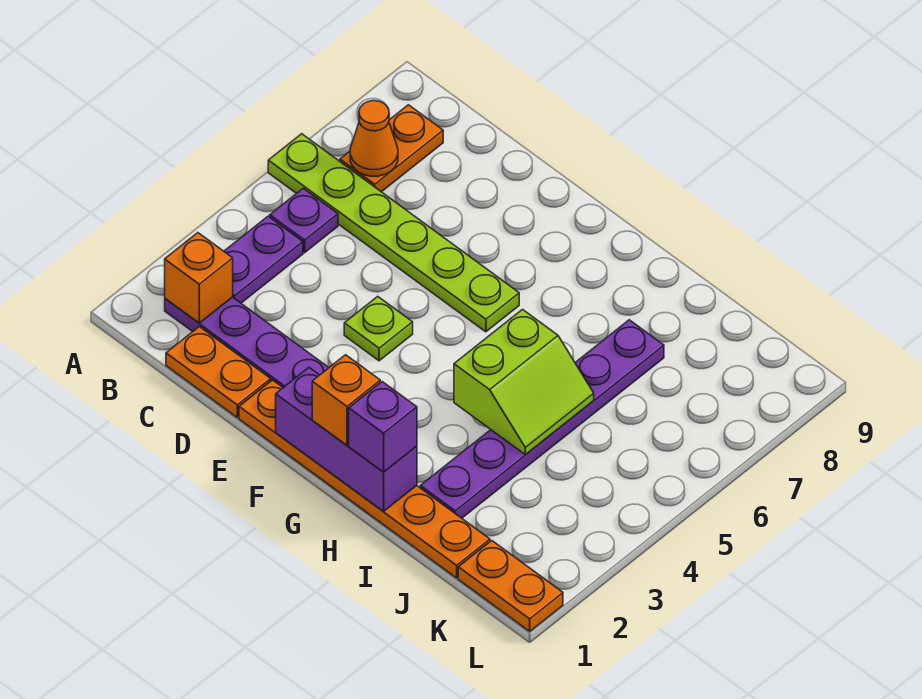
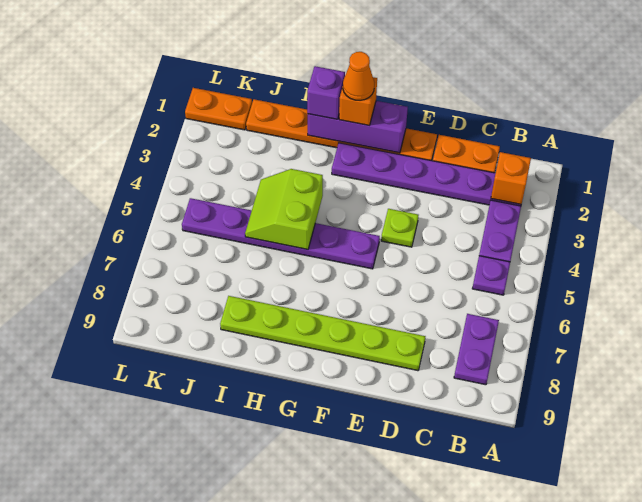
lime 1x6 plate [268,134,519,332] -> lime 1x6 plate moved to [220,296,426,371]
orange 1x2 plate [340,105,443,192] -> purple 1x2 plate [454,314,499,385]
orange 1x1 cone [350,101,398,176] -> orange 1x1 cone moved to [343,52,374,100]
purple 1x6 plate [420,320,664,518] -> purple 1x6 plate turned to [182,198,380,269]

